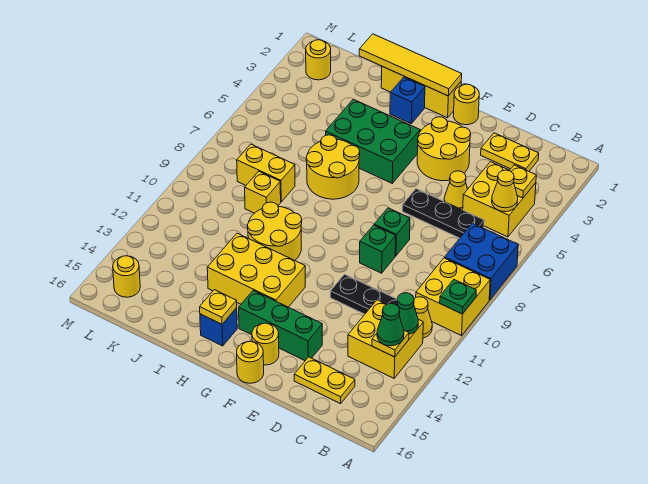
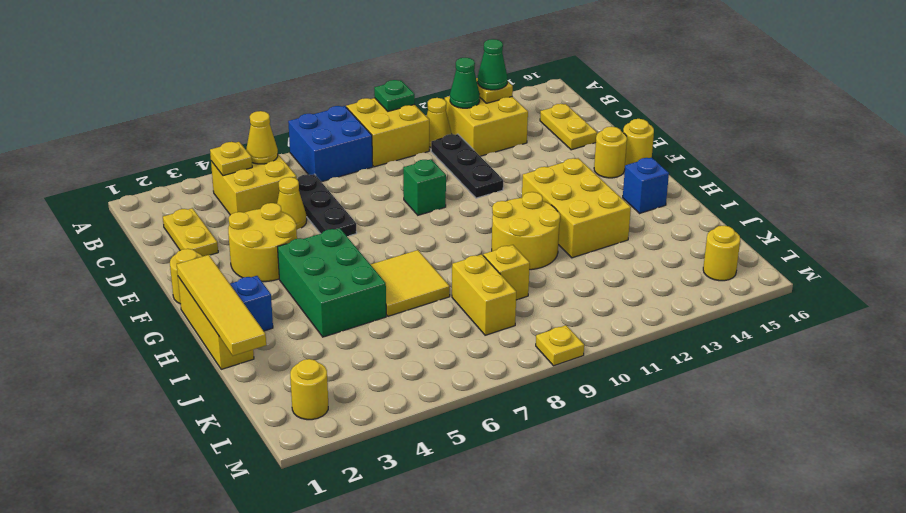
green 1x1 brick [374,208,410,256] -> none
green 1x3 brick [239,291,322,361] -> none
yellow 2x2 round brick [306,135,360,199] -> yellow 2x2 tile [370,250,450,316]
yellow 1x1 plate [200,290,237,324] -> yellow 1x1 plate moved to [536,325,584,366]

